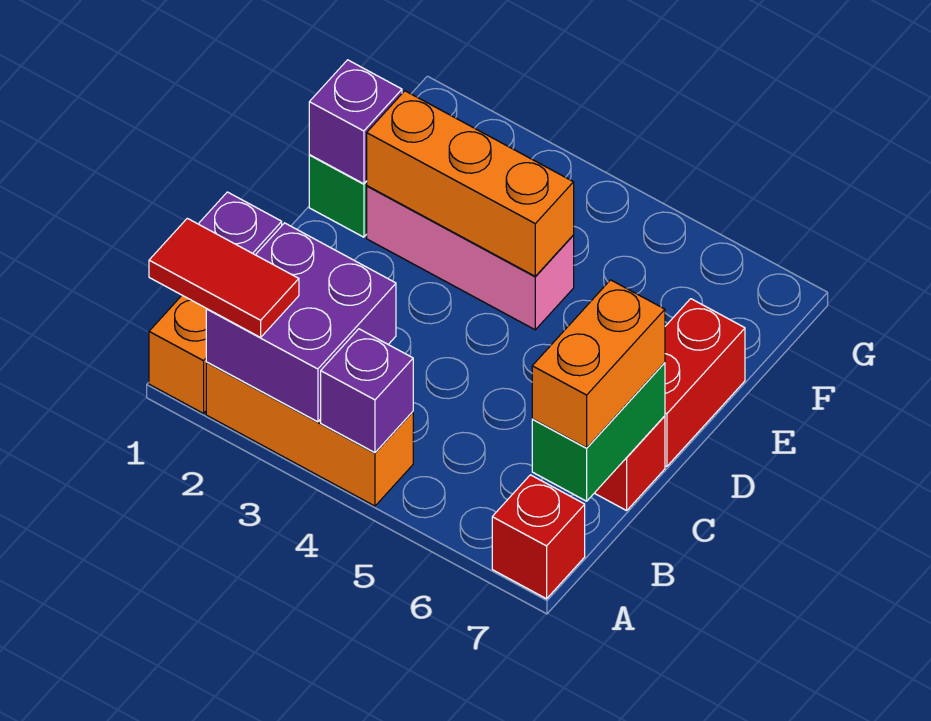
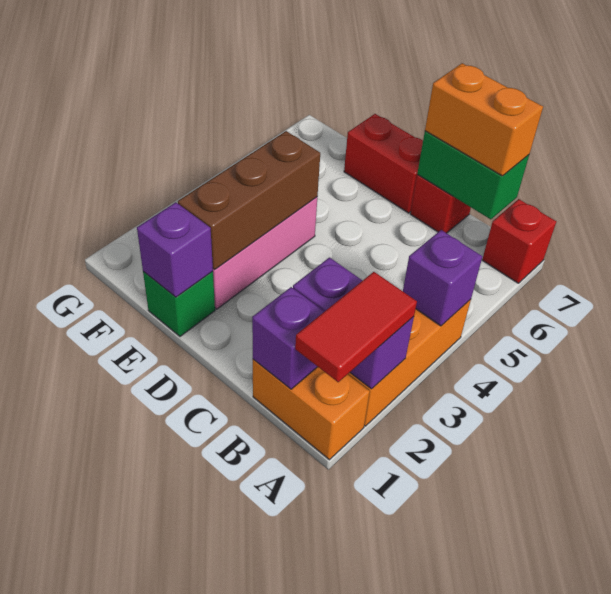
purple 2x2 brick [206,223,396,422] -> purple 1x2 brick [293,258,414,389]
orange 1x3 brick [367,91,574,276] -> brown 1x3 brick [178,131,320,270]

